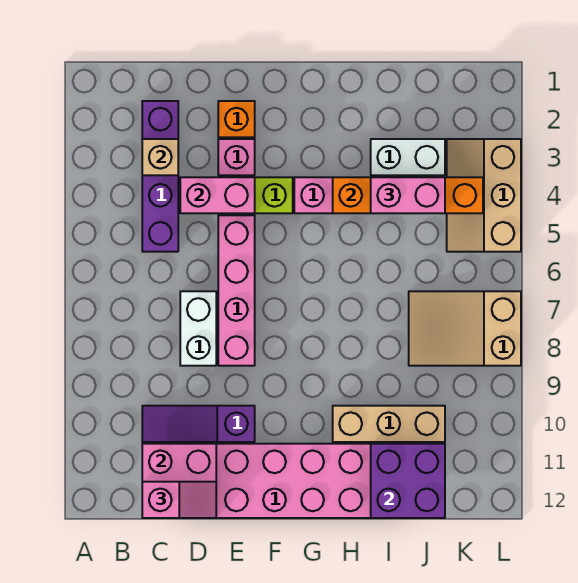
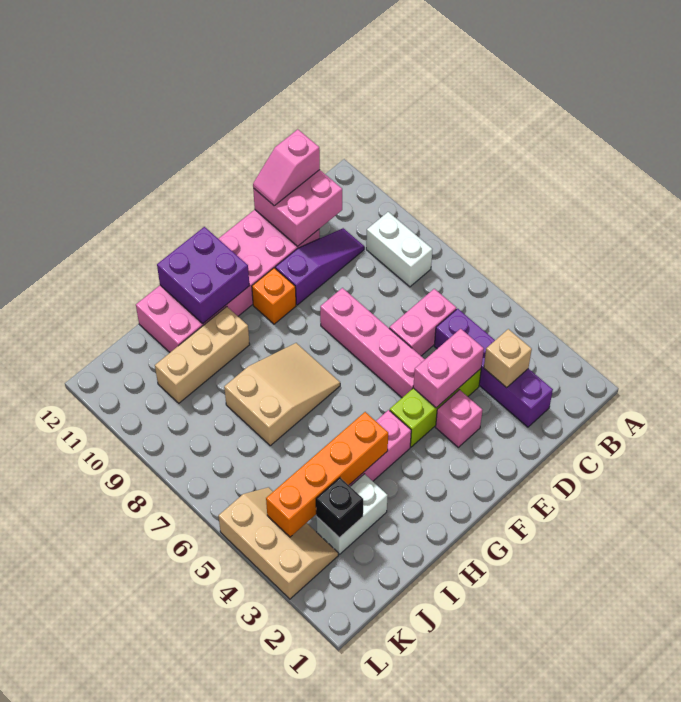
white 1x2 brick [180,291,216,366] -> white 1x2 brick moved to [366,212,432,287]
orange 1x1 brick [218,101,255,137] -> orange 1x1 brick moved to [252,268,296,324]
pink 1x2 brick [371,177,445,213] -> pink 1x2 brick moved to [389,289,456,356]
purple 2x2 brick [371,444,445,518] -> purple 2x2 brick moved to [157,227,250,323]
none -> black 1x1 brick [316,478,363,538]
tan 2x3 slope [409,291,521,366] -> tan 2x3 slope moved to [224,343,340,446]

